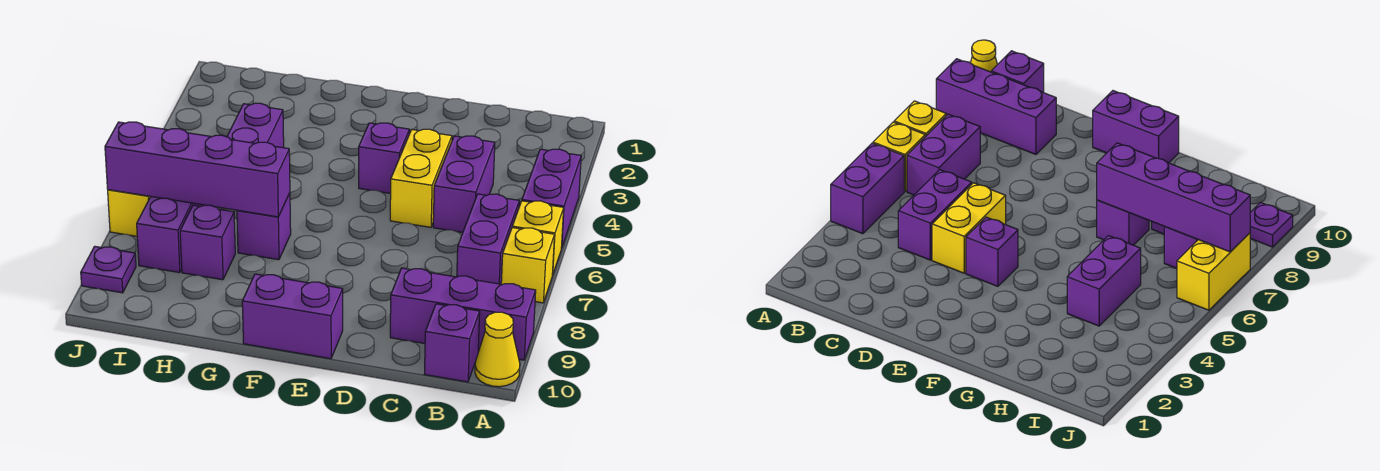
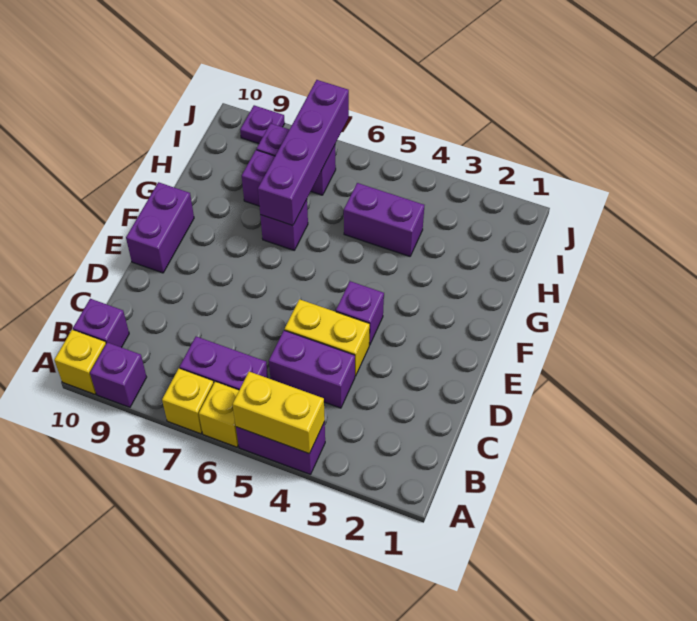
purple 1x3 brick [390,268,536,360] -> purple 1x1 brick [90,342,147,407]
yellow 1x1 cone [475,312,520,387] -> yellow 1x1 brick [54,330,106,394]
yellow 1x2 brick [108,190,151,236] -> yellow 1x2 brick moved to [233,372,325,454]

